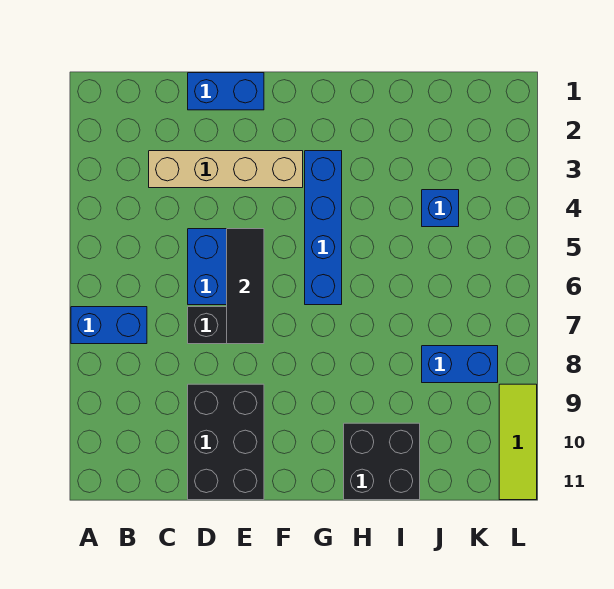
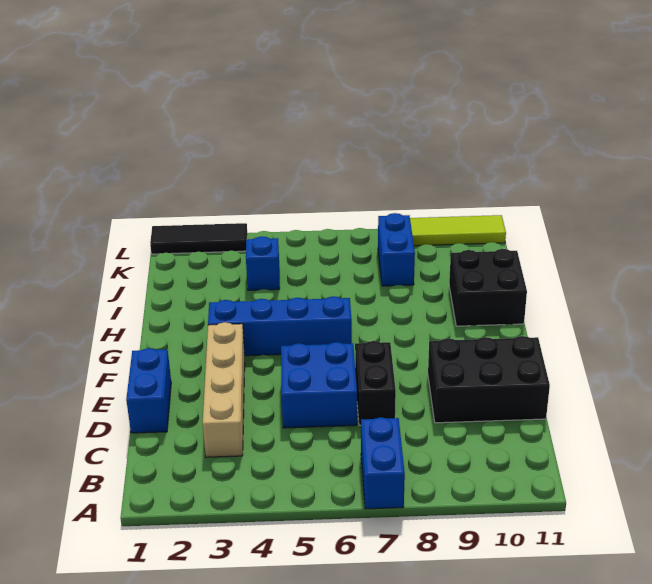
black 1x3 tile [227,229,264,344] -> black 1x3 tile moved to [150,223,247,254]

